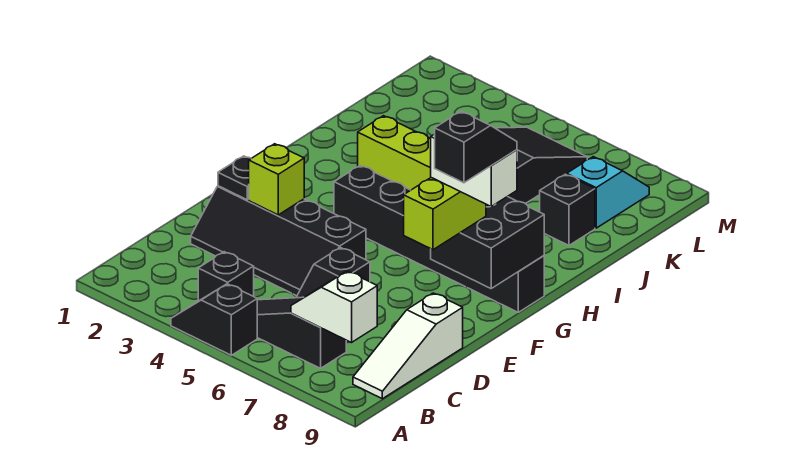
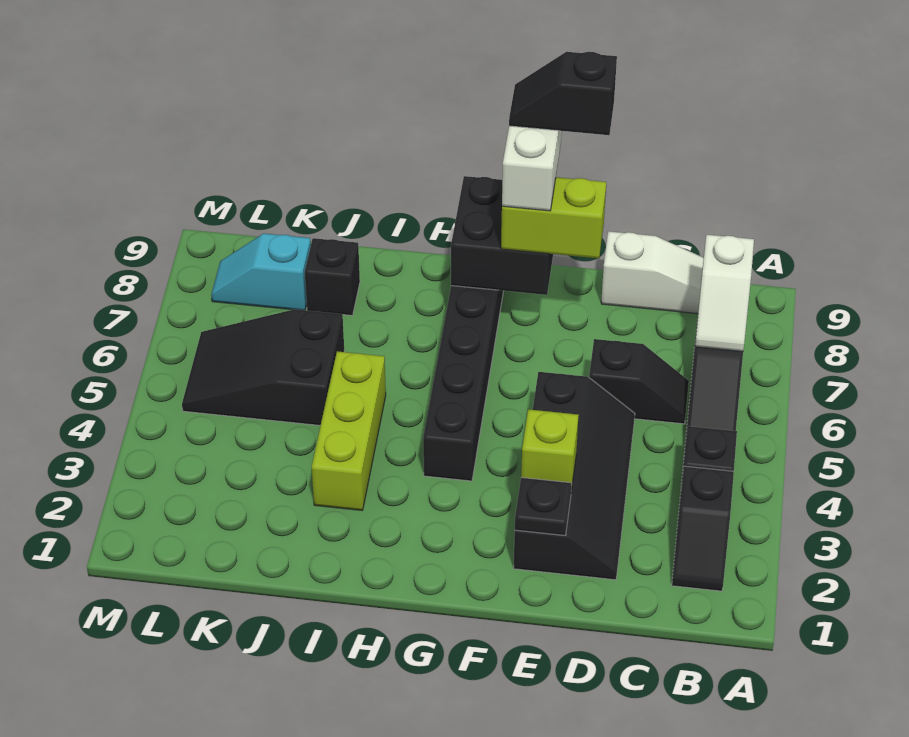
black 1x2 slope [171,284,257,355] -> black 1x2 slope moved to [672,466,734,591]

